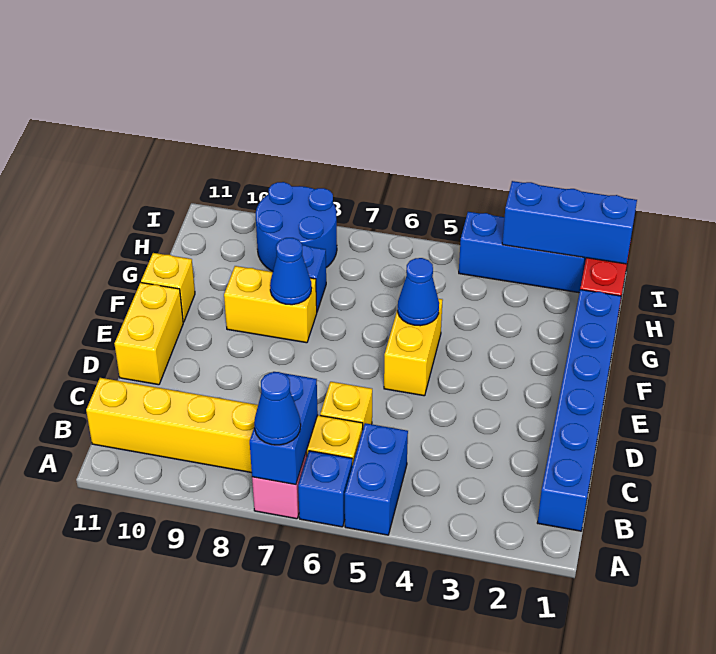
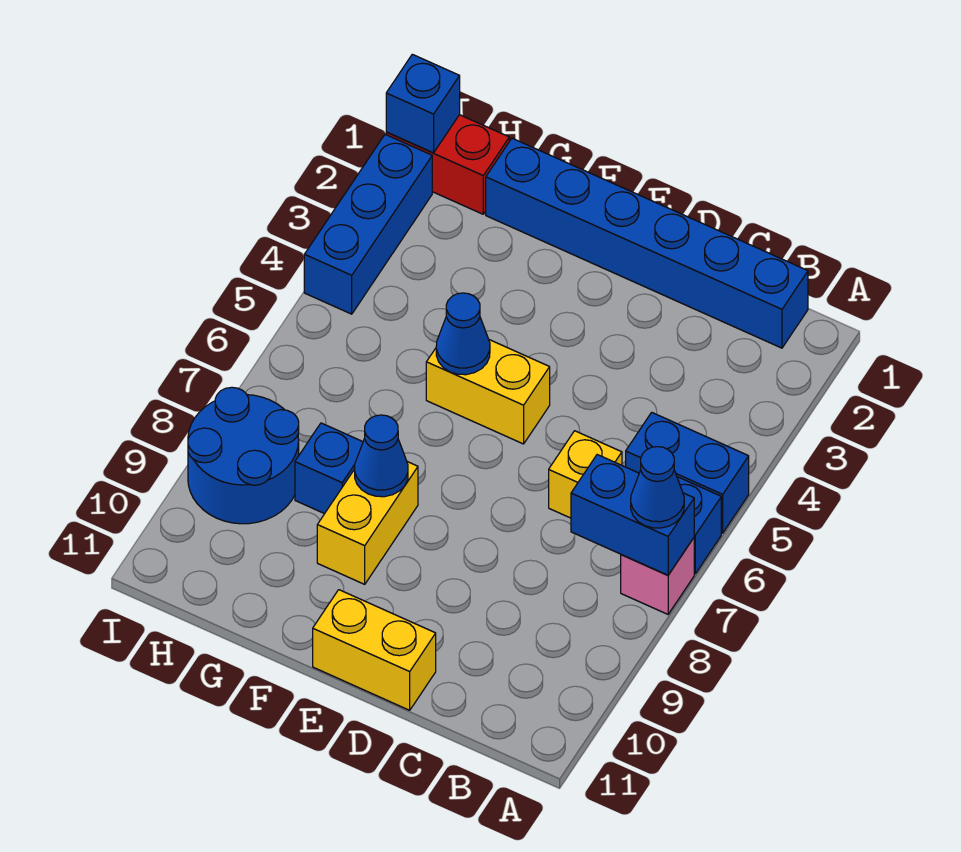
yellow 1x6 brick [86,378,363,473] -> none
yellow 1x1 brick [141,253,195,322] -> none
blue 1x3 brick [502,181,637,264] -> blue 1x1 brick [386,54,460,153]

